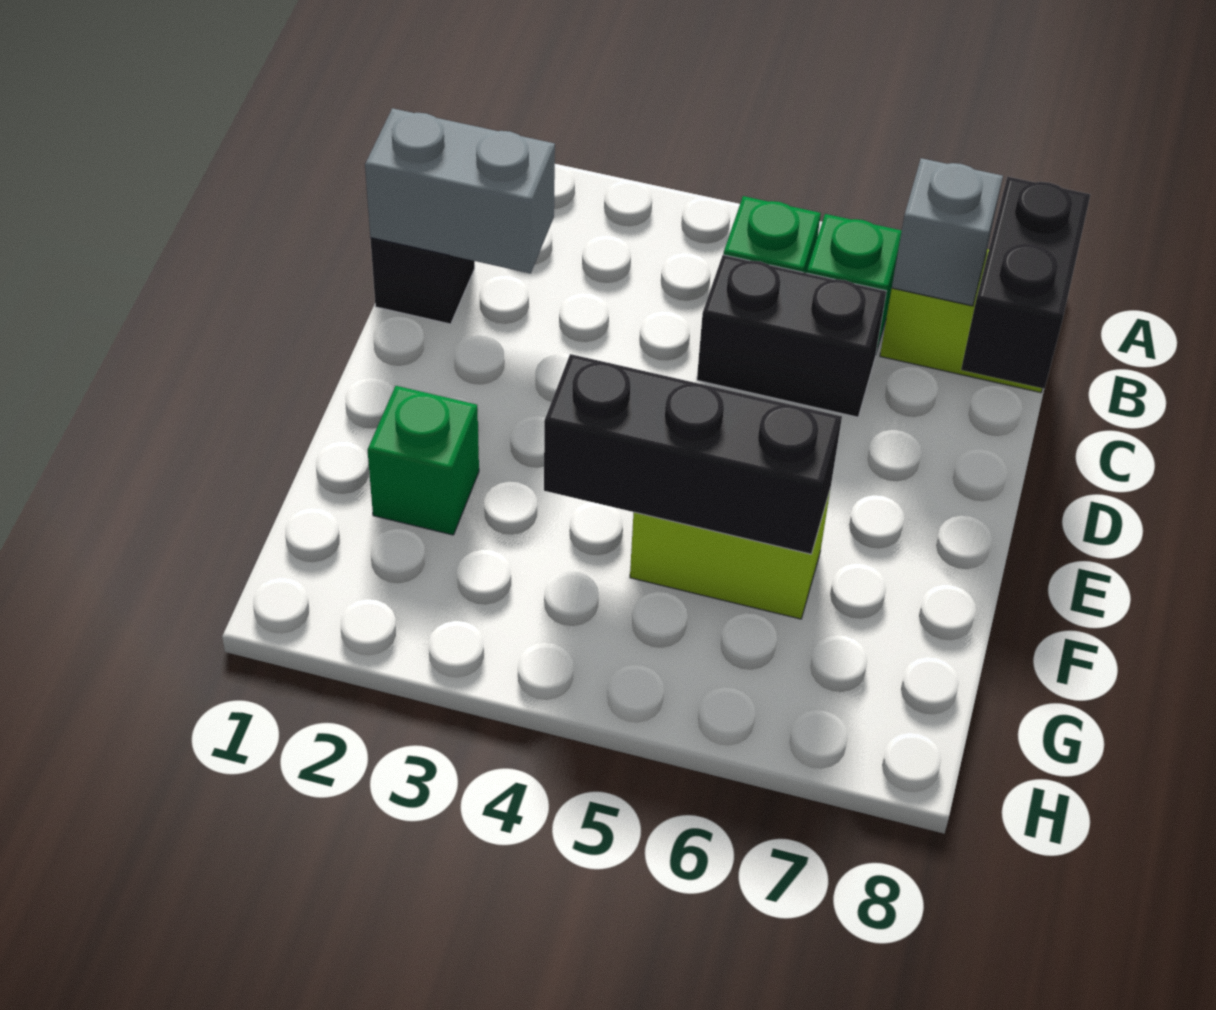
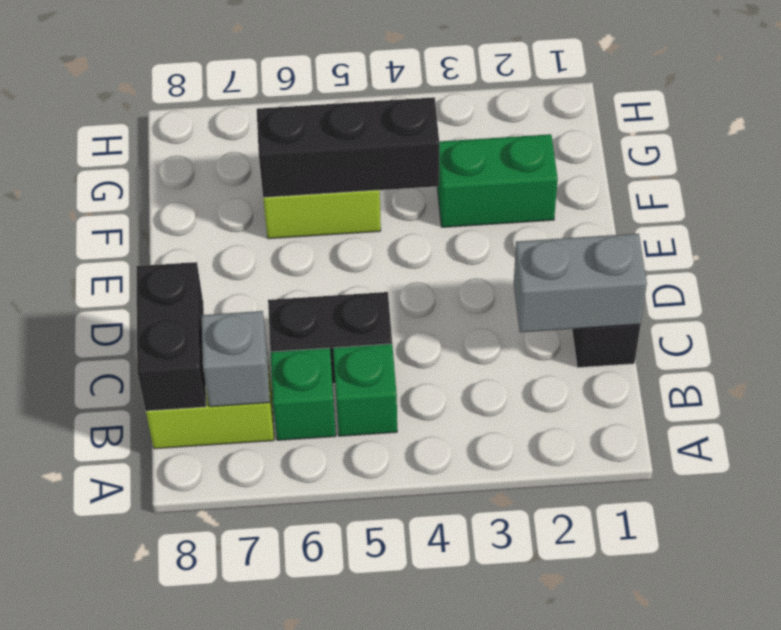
green 1x1 brick [368,386,479,535] -> green 1x2 brick [437,134,558,227]

